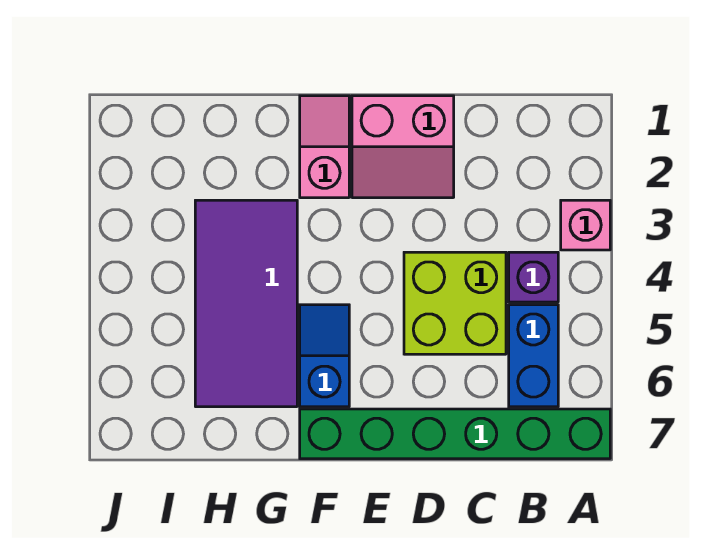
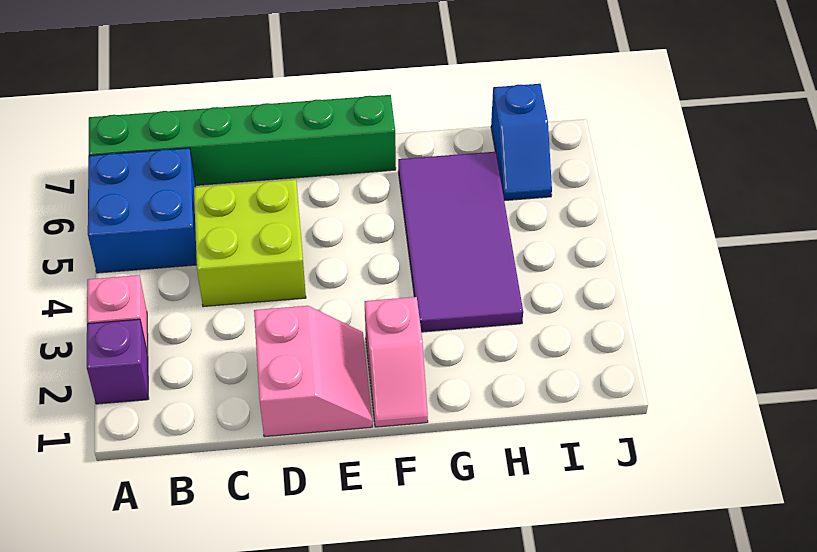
purple 1x1 brick [509,252,558,302] -> purple 1x1 brick moved to [87,319,149,404]
blue 1x2 brick [509,305,558,407] -> blue 2x2 brick [88,148,197,273]
pink 2x2 slope [352,96,454,198] -> pink 2x2 slope turned to [254,306,372,437]
blue 1x2 slope [300,305,349,407] -> blue 1x2 slope moved to [491,84,552,201]

